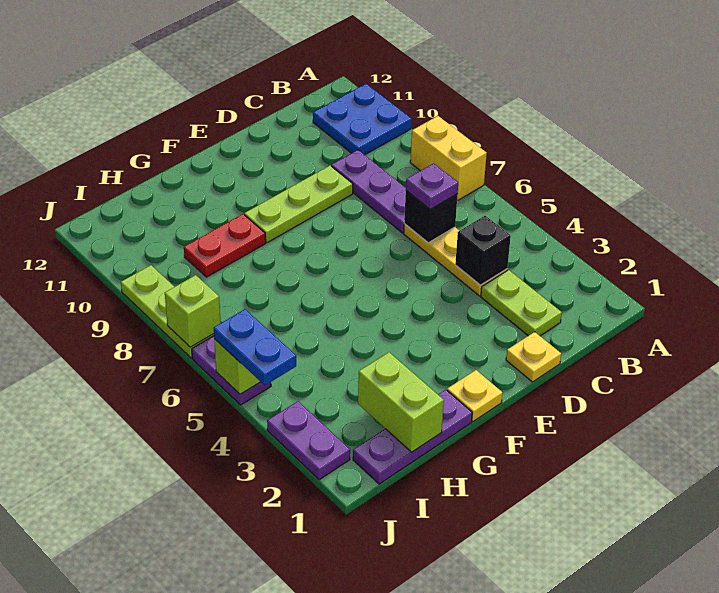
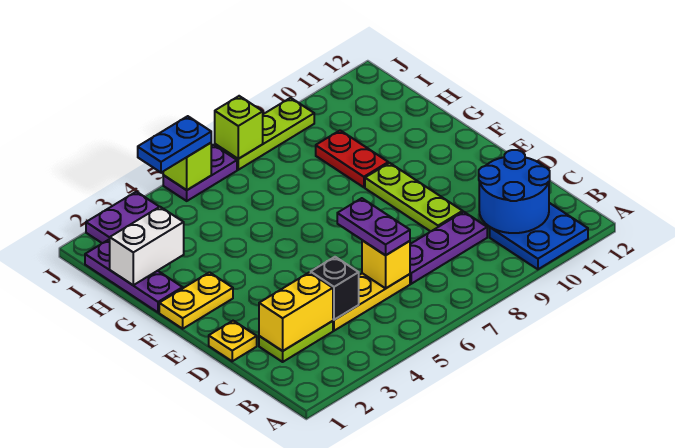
yellow 1x2 brick [410,116,487,200] -> yellow 1x2 brick moved to [259,272,333,351]
none -> blue 2x2 round brick [479,150,550,233]
black 1x1 brick [404,191,458,243] -> yellow 1x1 brick [362,240,410,288]
purple 1x1 plate [406,163,458,209] -> purple 1x2 plate [337,198,410,255]
yellow 1x1 plate [447,370,503,421] -> yellow 1x2 plate [159,272,233,329]
lime 1x2 brick [358,352,444,452] -> white 1x2 brick [110,207,184,285]

